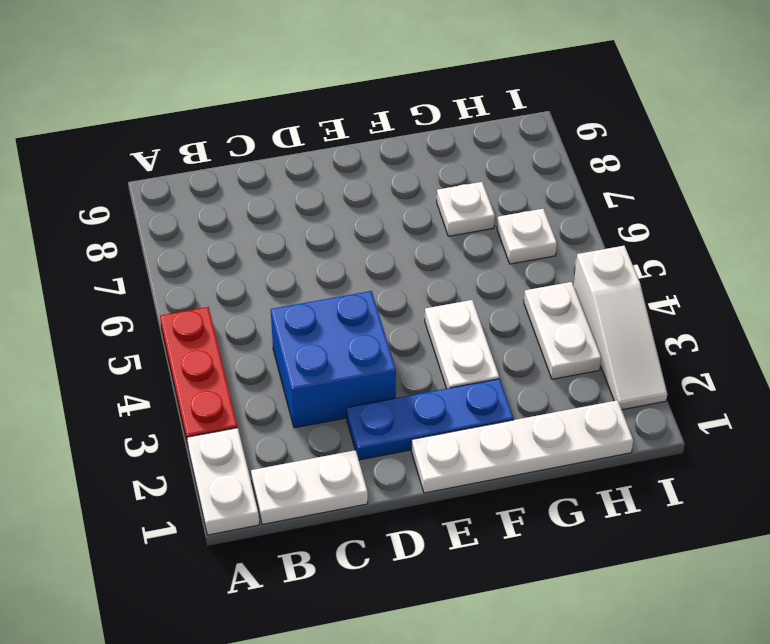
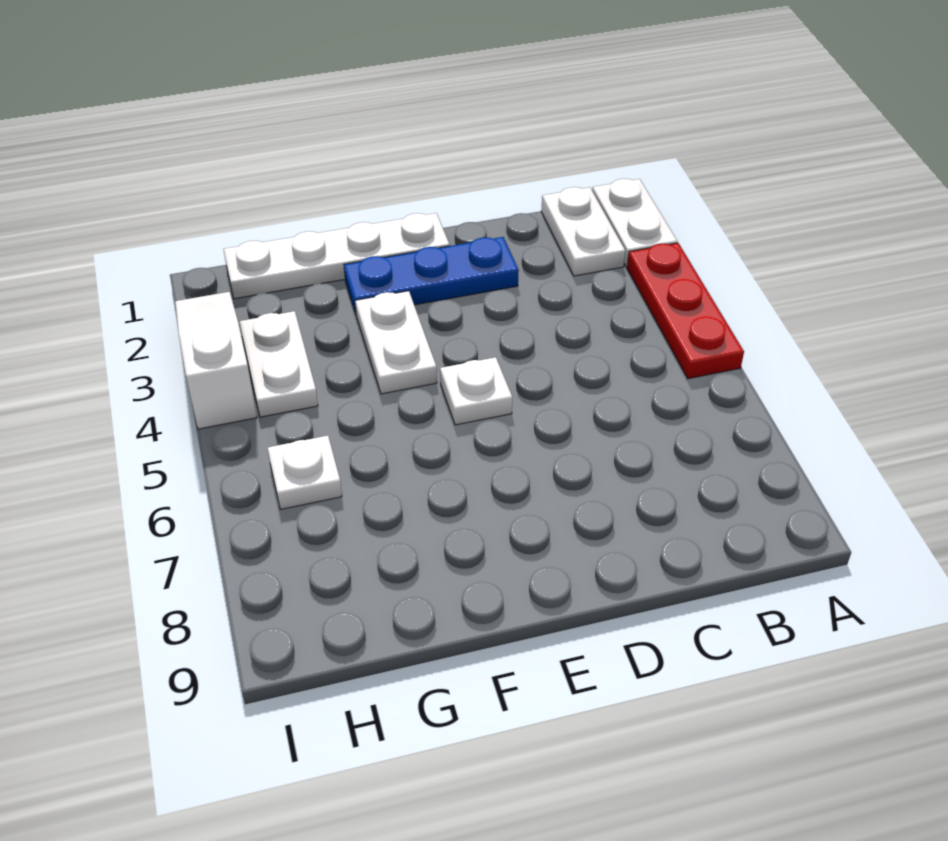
white 1x2 plate [251,450,368,524] -> white 1x2 plate turned to [541,187,625,276]
blue 2x2 brick [271,291,396,428] -> none
white 1x1 plate [437,182,495,236] -> white 1x1 plate moved to [440,357,512,425]

